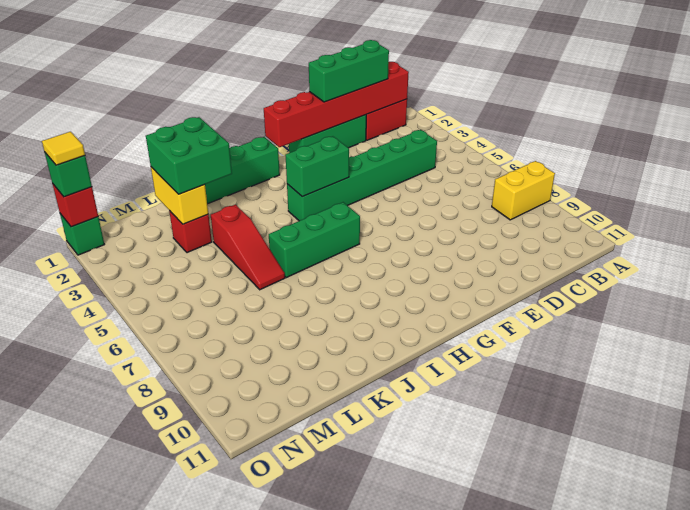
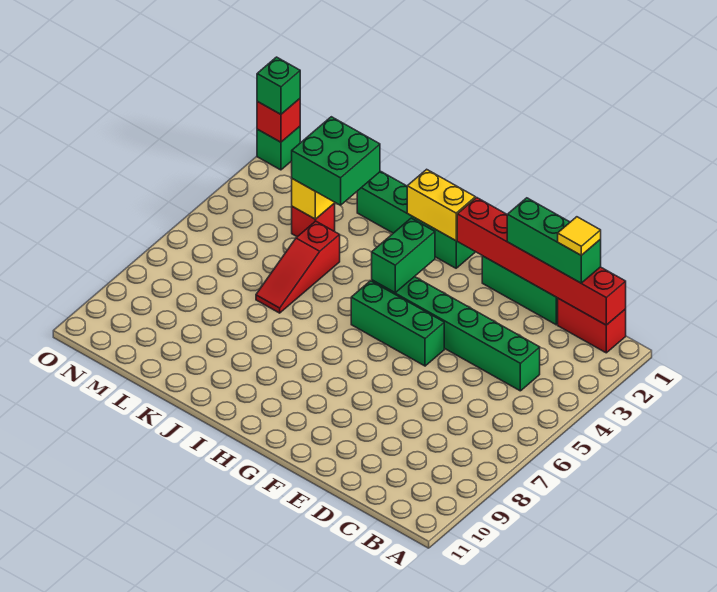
yellow 1x2 brick [492,161,555,220] -> yellow 1x2 brick moved to [407,169,475,241]
green 1x2 brick [285,136,349,197] -> green 1x2 brick turned to [372,218,435,293]
green 1x3 brick [269,202,360,278] -> green 1x3 brick moved to [351,281,444,366]
yellow 1x1 tile [42,132,85,165] -> yellow 1x1 tile moved to [558,217,601,255]

